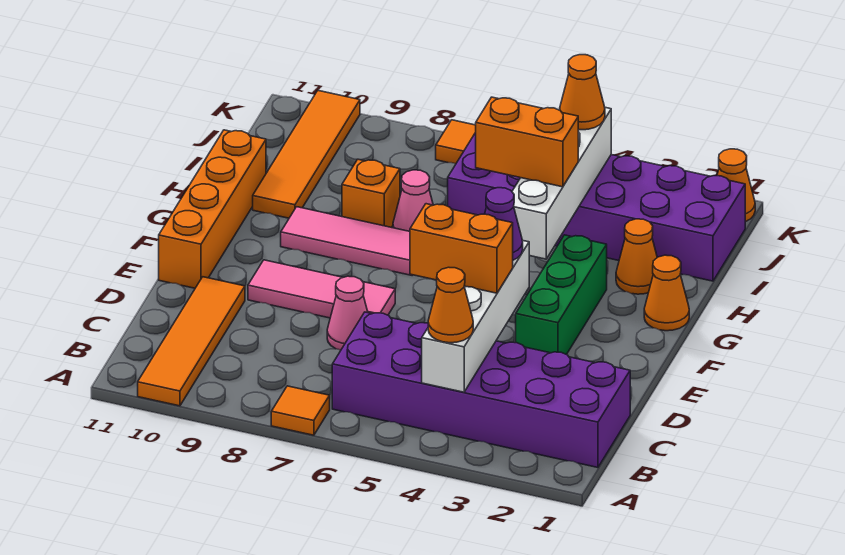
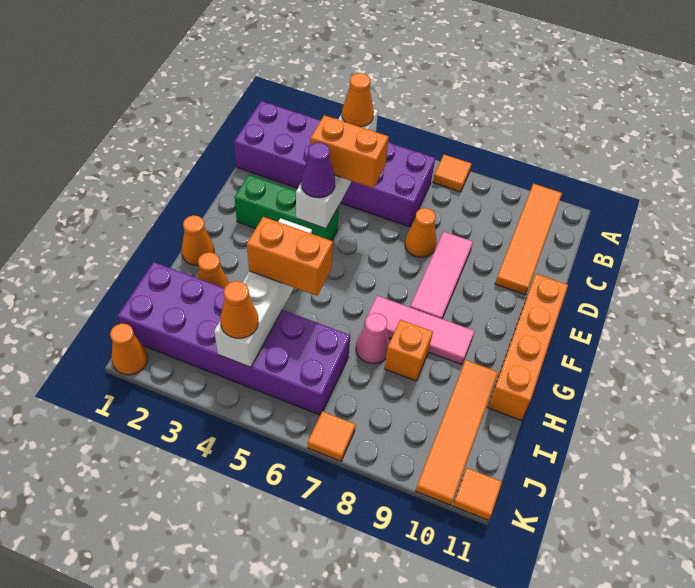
pink 1x1 cone [327,276,368,350] -> orange 1x1 cone [405,208,437,257]
green 1x3 brick [516,235,607,354] -> green 1x3 brick turned to [234,175,339,241]
pink 1x3 tile [248,260,395,318] -> pink 1x3 tile turned to [410,231,473,319]
none -> orange 1x1 tile [453,468,502,520]

